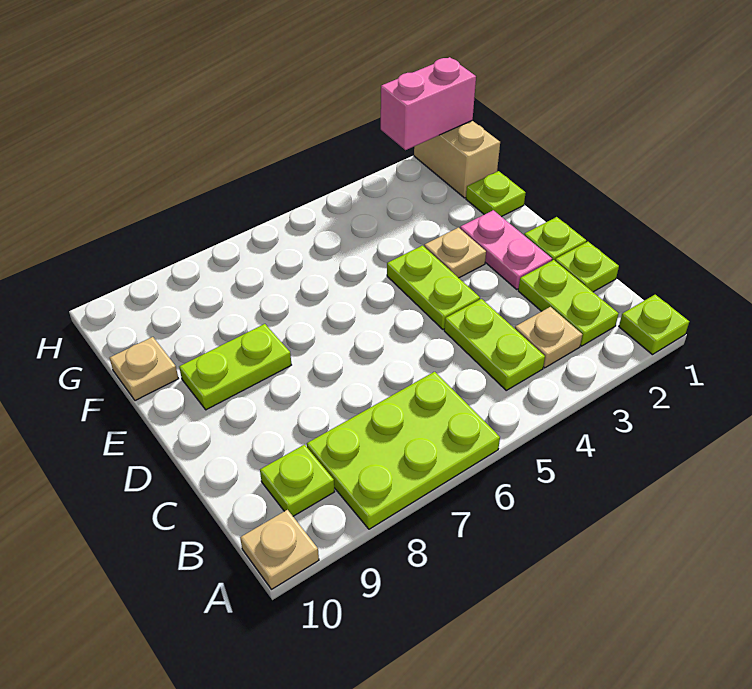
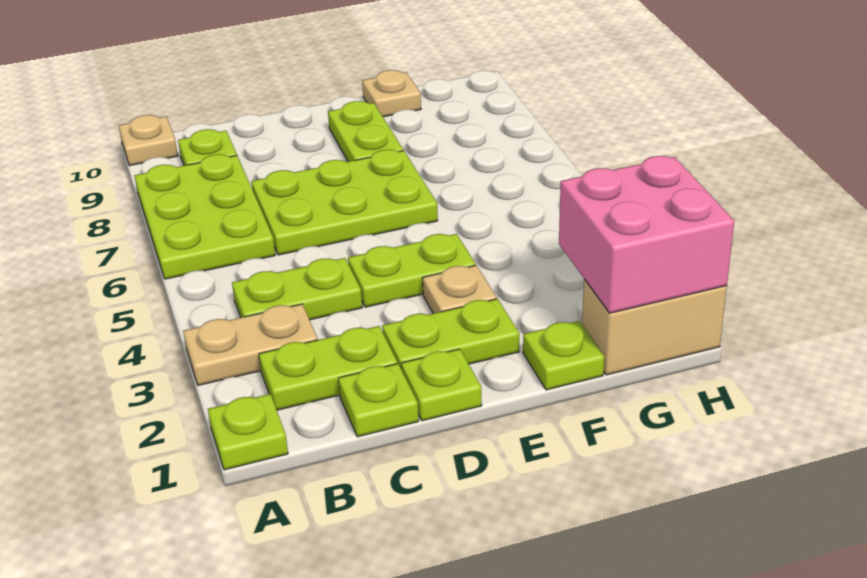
tan 1x1 plate [515,307,582,368] -> tan 1x2 plate [183,304,318,385]
none -> lime 2x3 plate [251,150,438,255]
pink 1x2 plate [460,210,552,289] -> lime 1x2 plate [382,299,519,370]
pink 1x2 brick [381,57,476,150] -> pink 2x2 brick [559,156,734,313]

